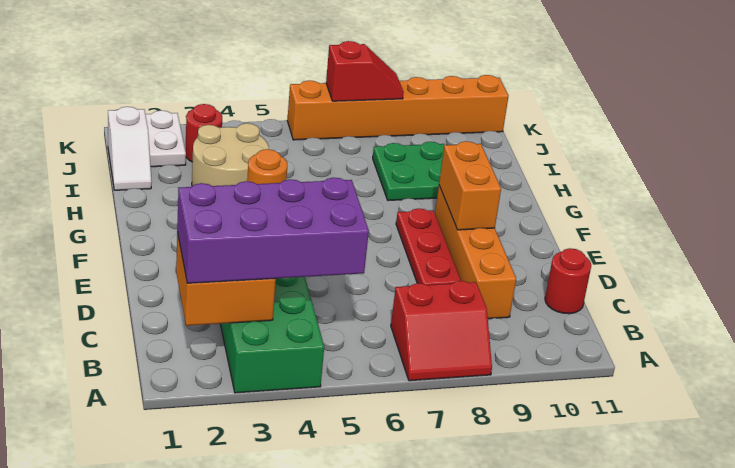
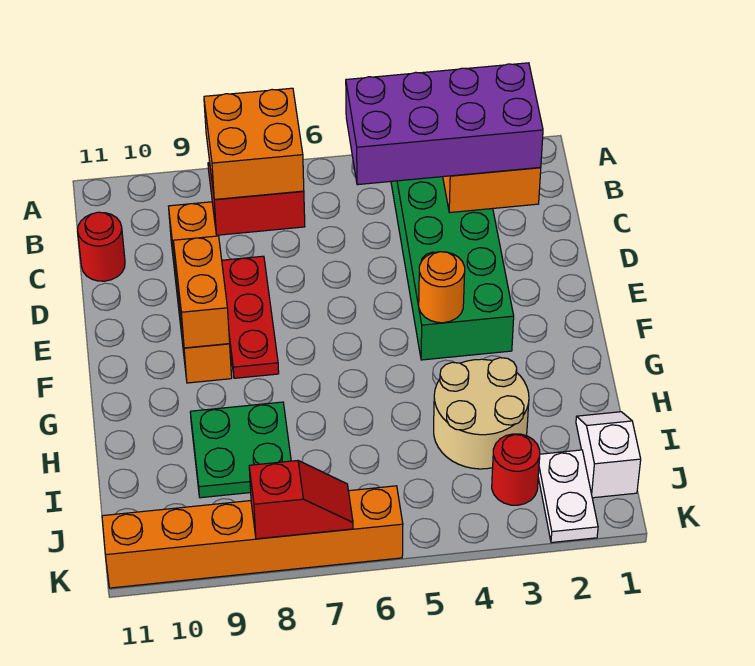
none -> orange 2x2 brick [204,88,304,200]
red 1x2 slope [326,41,404,101] -> red 1x2 slope turned to [249,461,353,539]

